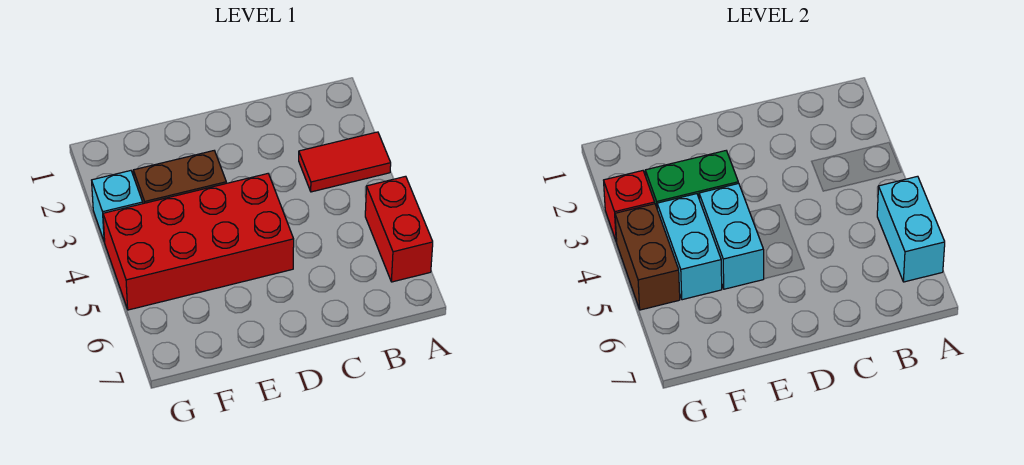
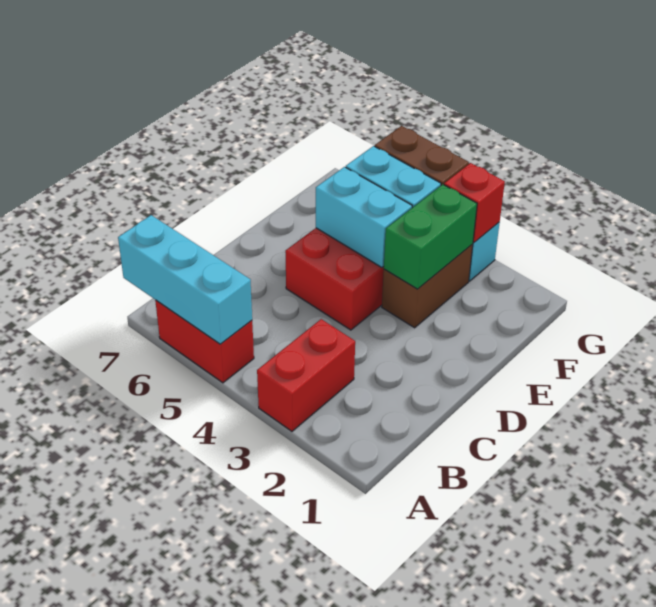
red 1x2 tile [299,132,391,192] -> red 1x2 brick [257,319,355,431]
cyan 1x2 brick [877,176,945,282] -> cyan 1x3 brick [118,215,252,344]

